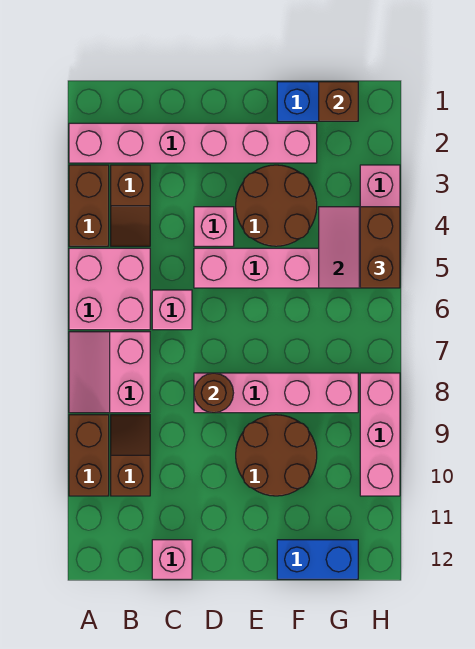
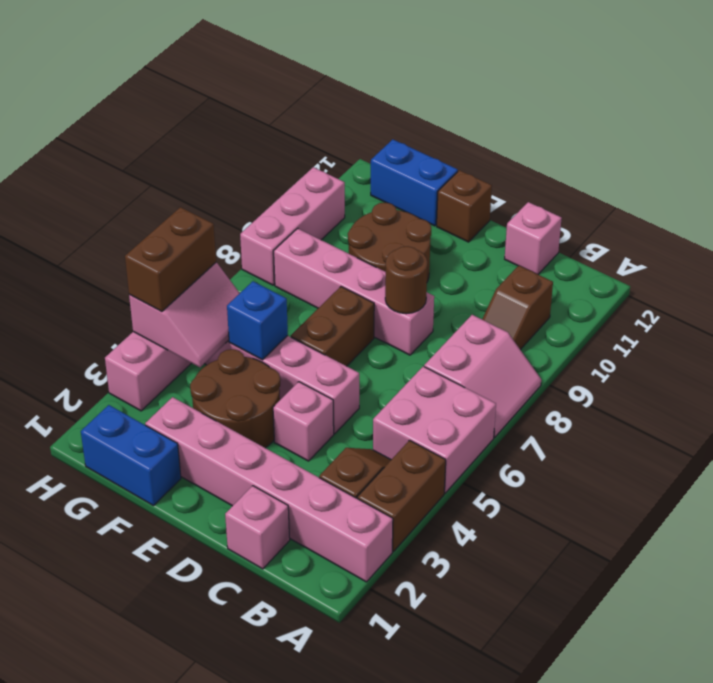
brown 1x2 brick [69,415,109,496] -> brown 1x2 brick moved to [291,287,374,366]
pink 1x1 brick [152,290,192,330] -> pink 1x1 brick moved to [225,486,290,569]
none -> blue 1x1 brick [227,281,288,360]
brown 1x1 brick [319,82,358,121] -> brown 1x1 brick moved to [437,170,492,242]

